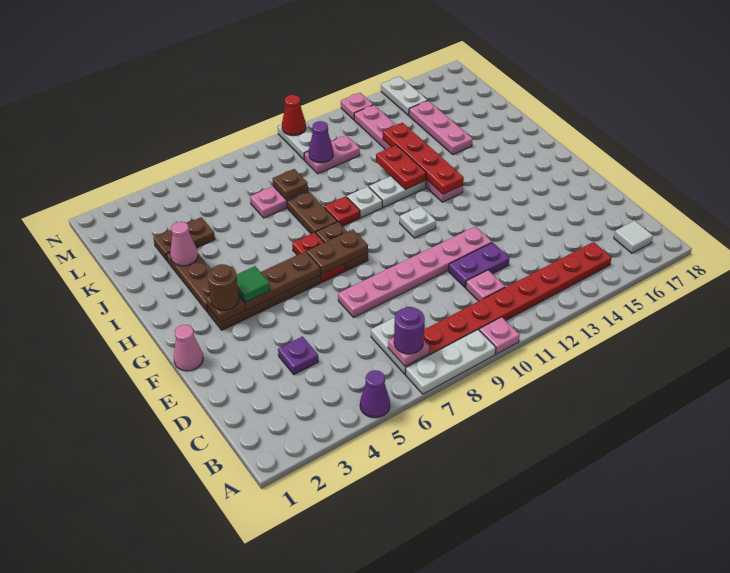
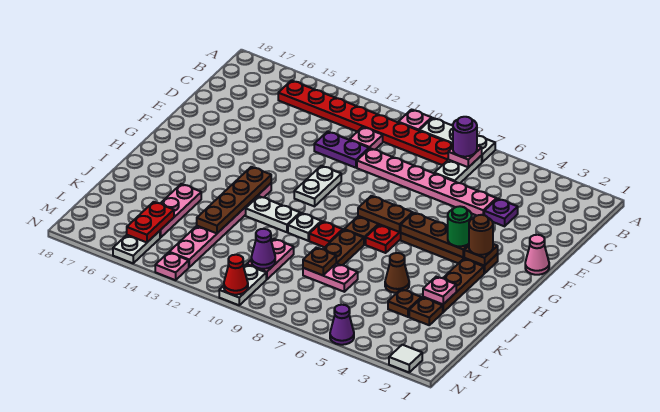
purple 1x1 cone [360,370,390,418] -> purple 1x1 cone moved to [330,305,354,345]
white 1x1 tile [614,221,653,253] -> white 1x1 tile moved to [389,345,422,372]
pink 1x6 plate [338,227,492,317] -> pink 1x6 plate moved to [357,148,496,215]
green 1x1 tile [236,266,270,302] -> green 1x1 round brick [448,206,472,246]
white 1x1 plate [400,206,436,238] -> white 1x2 plate [294,166,341,206]
red 1x4 plate [383,123,464,194] -> brown 1x4 plate [197,167,271,233]
red 1x2 plate [376,145,426,189] -> red 1x2 plate moved to [127,202,174,242]
pink 1x1 cone [170,222,198,266] -> pink 1x1 plate [423,277,456,304]
none -> brown 1x1 cone [385,253,409,293]
pink 1x2 plate [304,135,360,174] -> pink 1x2 plate turned to [247,239,294,280]

